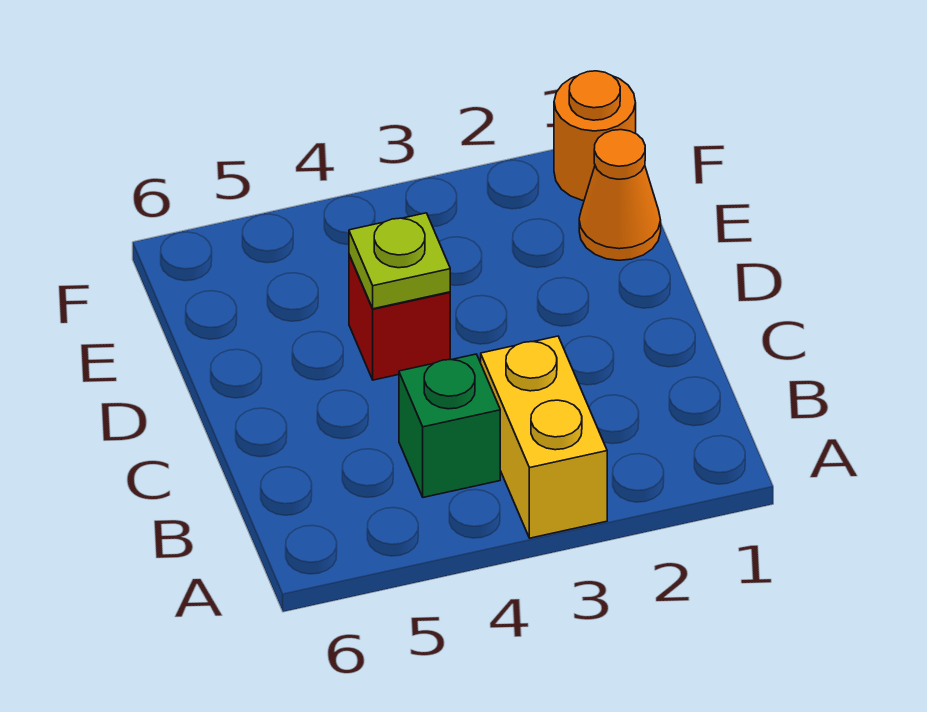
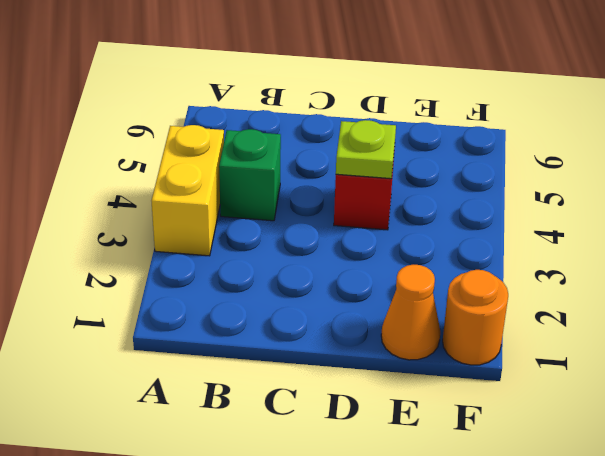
yellow 1x2 brick [481,336,607,538] -> yellow 1x2 brick turned to [152,125,224,256]

